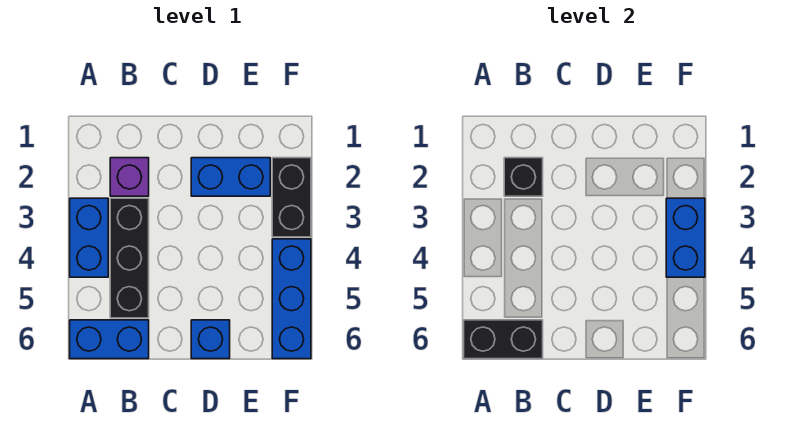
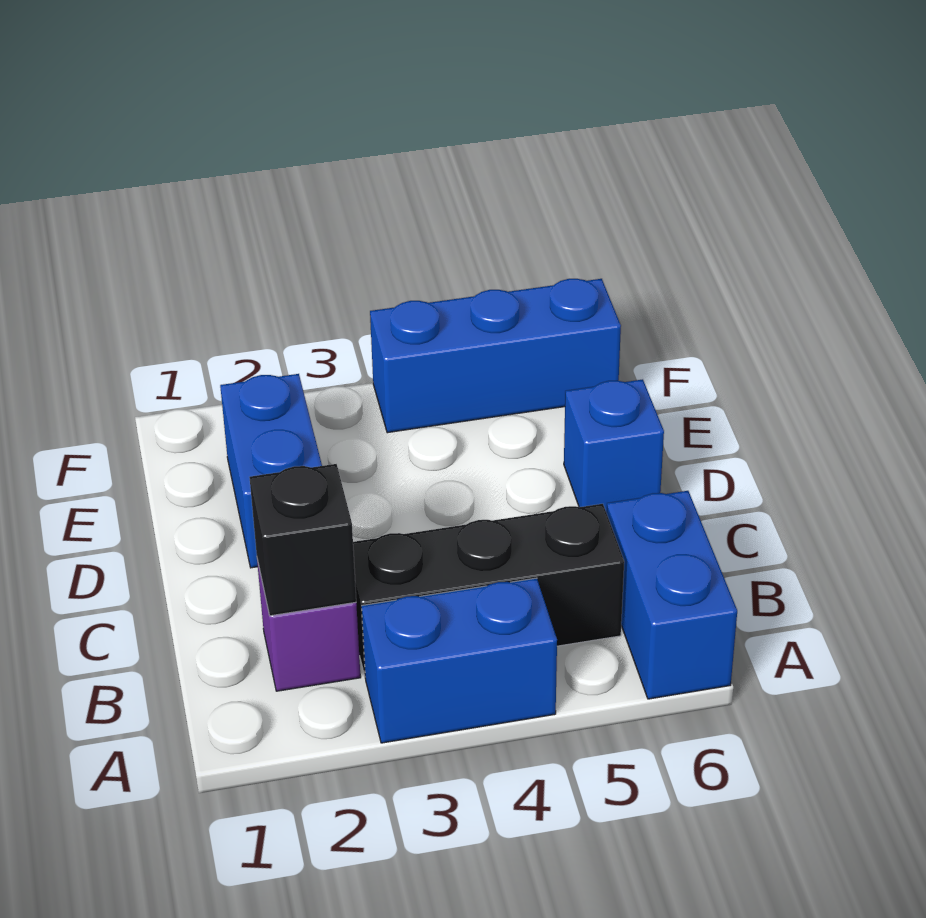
black 1x2 brick [464,320,543,359] -> none
black 1x2 brick [272,158,311,237] -> none
blue 1x2 brick [666,198,705,277] -> none

